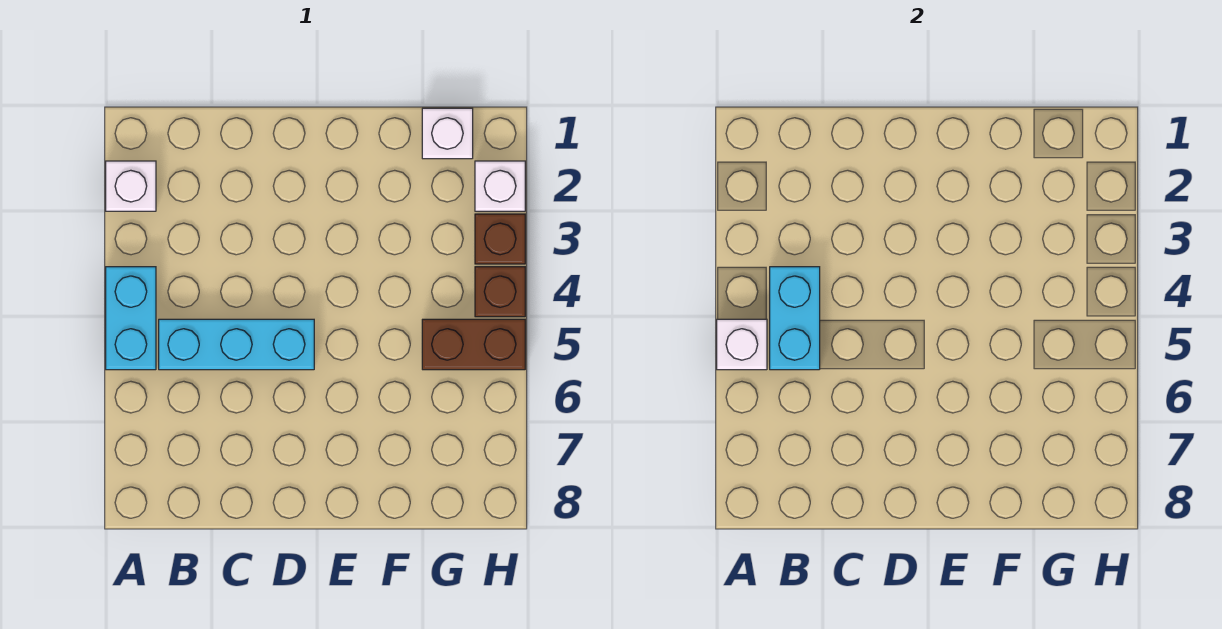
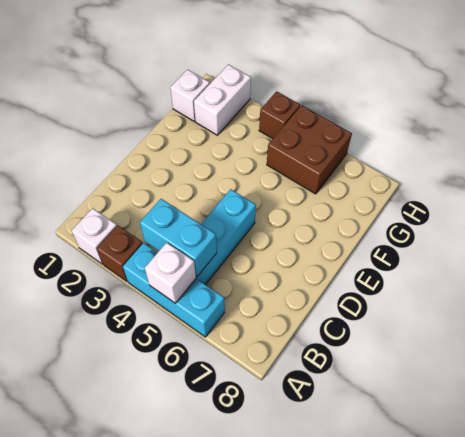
cyan 1x2 brick [106,267,156,370] -> cyan 1x3 brick [123,243,225,337]
brown 1x2 brick [422,319,525,370] -> brown 2x2 brick [267,105,352,194]
white 1x1 brick [475,161,525,211] -> white 1x2 brick [194,64,251,135]
brown 1x1 brick [475,214,525,264] -> brown 1x1 brick moved to [97,225,143,281]

